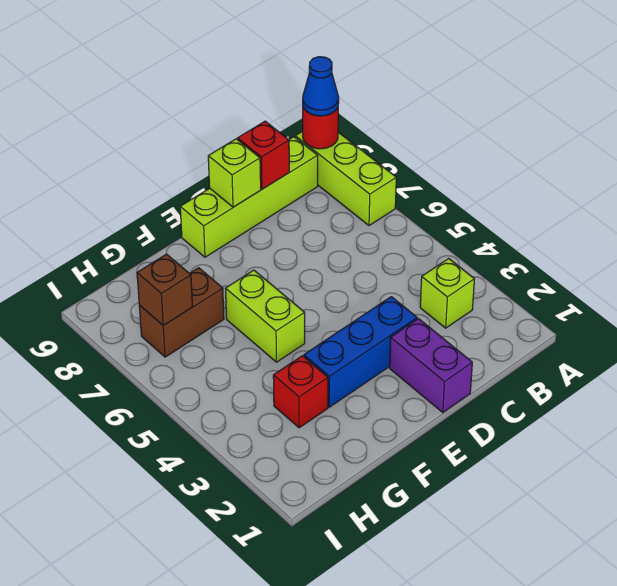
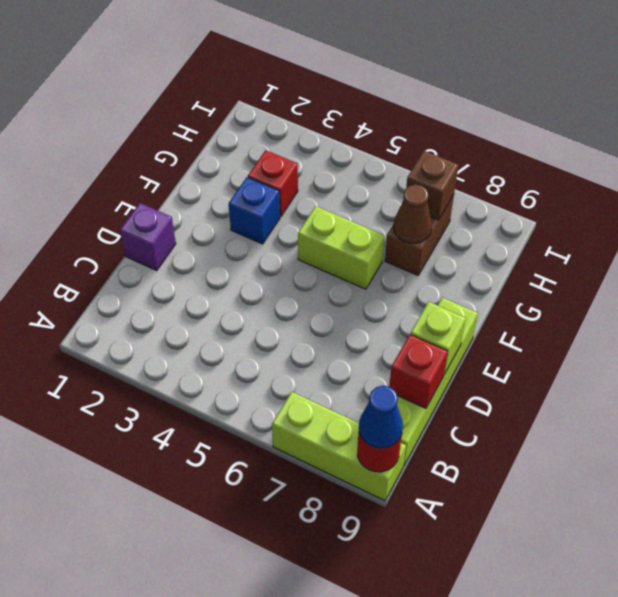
lime 1x1 brick [420,259,474,328] -> none
purple 1x2 brick [390,319,472,412] -> purple 1x1 brick [120,203,176,271]
blue 1x3 brick [304,297,417,407] -> blue 1x1 brick [229,177,280,244]
none -> brown 1x1 cone [394,184,432,243]

